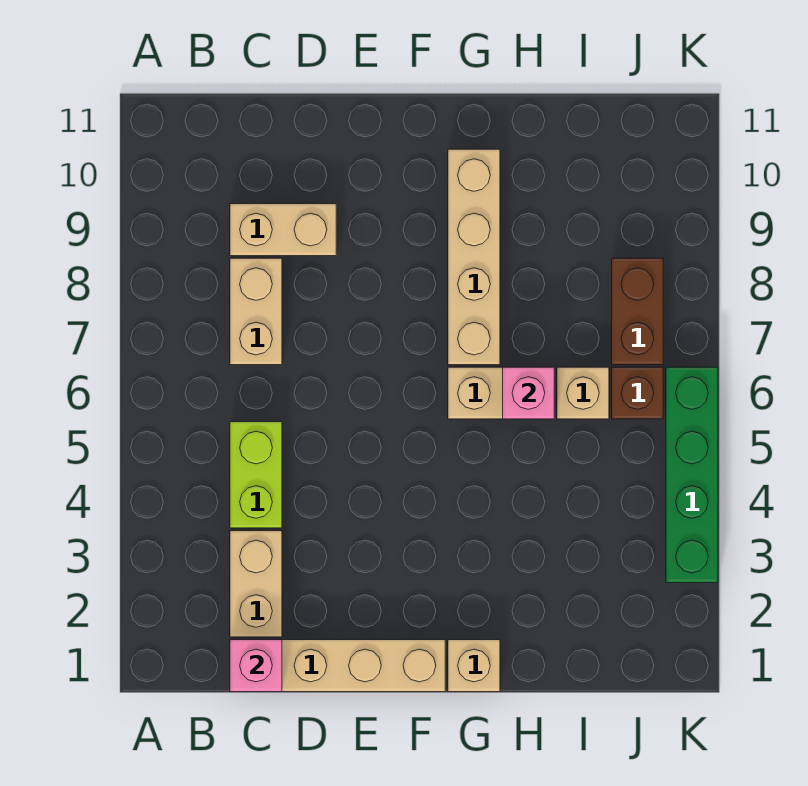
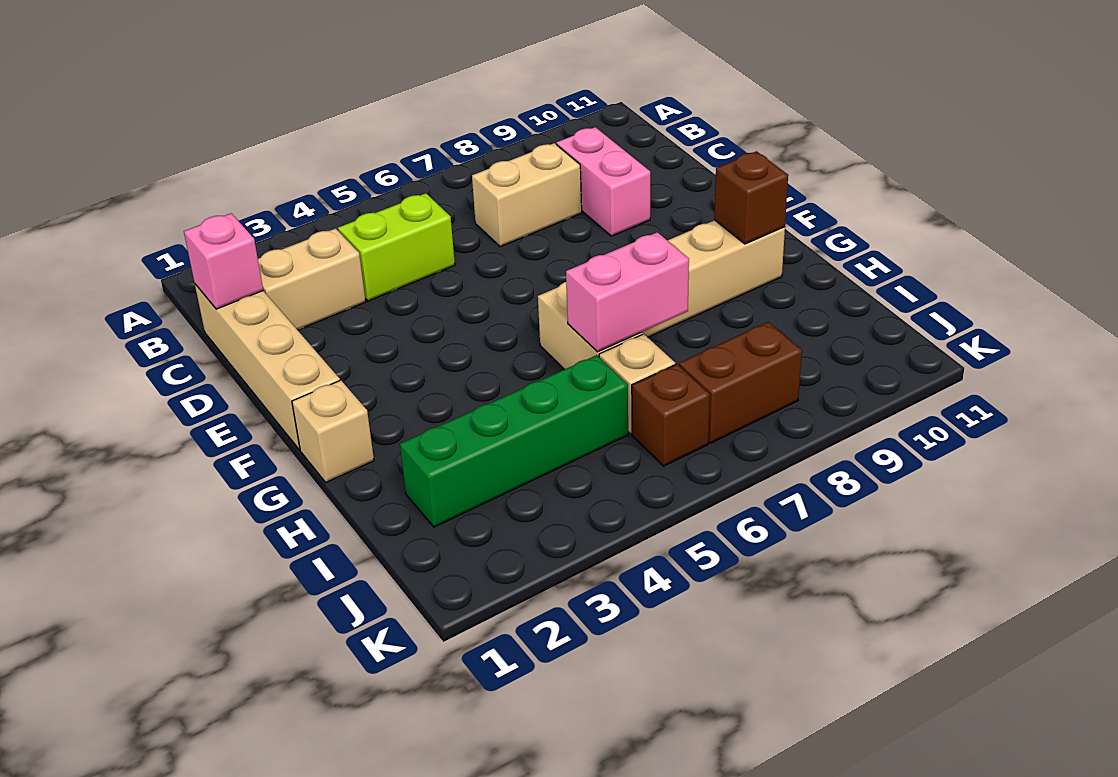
tan 1x2 brick [230,204,336,256] -> pink 1x2 brick [556,127,650,236]
none -> brown 1x1 brick [714,151,788,244]
pink 1x1 brick [503,367,554,419] -> pink 1x2 brick [566,232,689,352]
green 1x4 brick [666,367,718,583] -> green 1x4 brick moved to [400,355,628,527]

